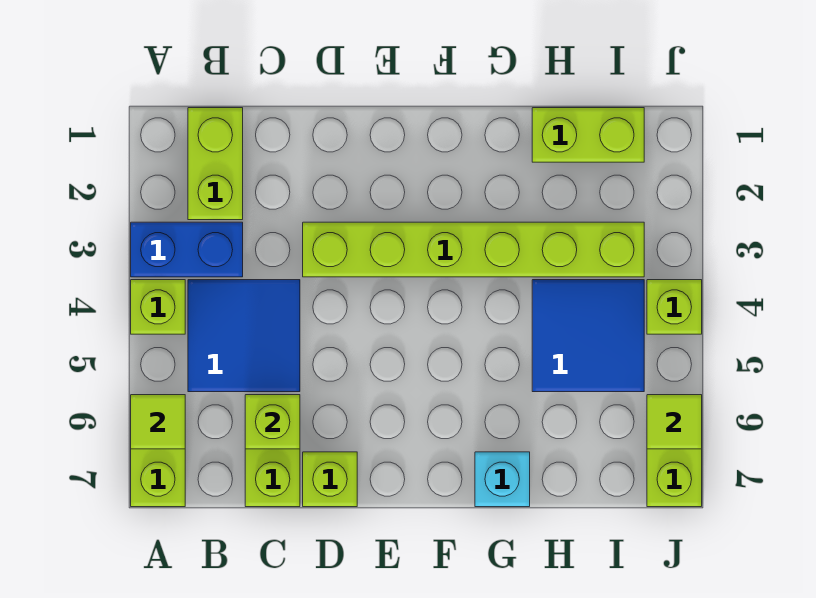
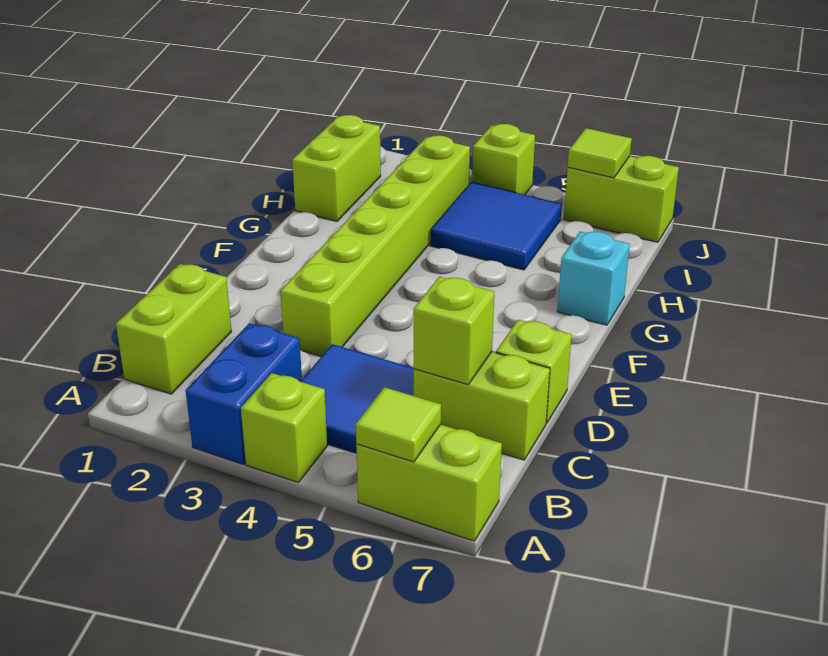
lime 1x2 brick [188,108,243,220] -> lime 1x2 brick turned to [116,264,232,394]

